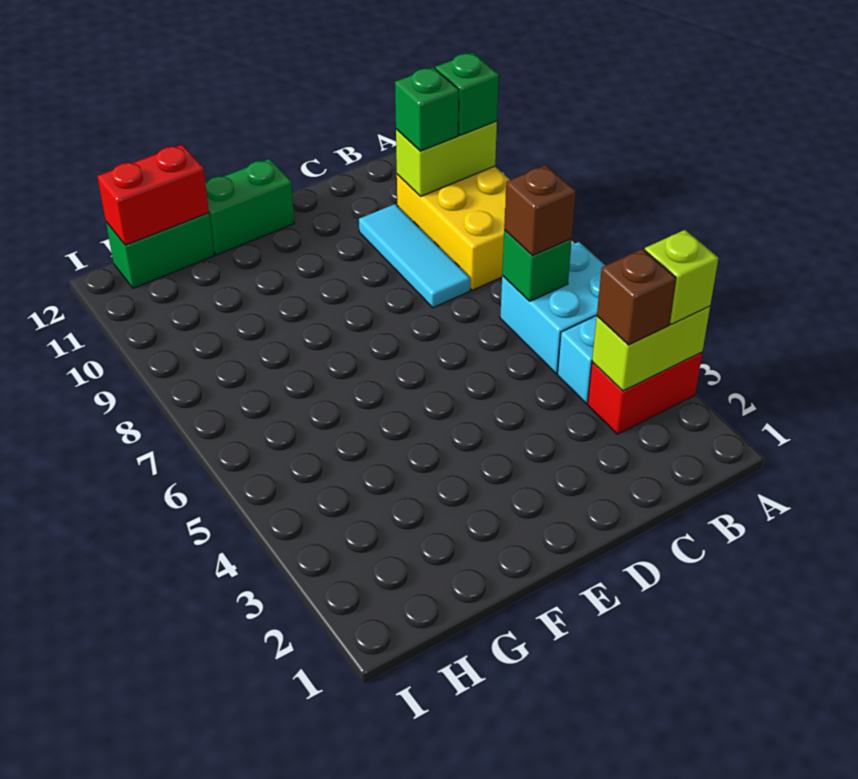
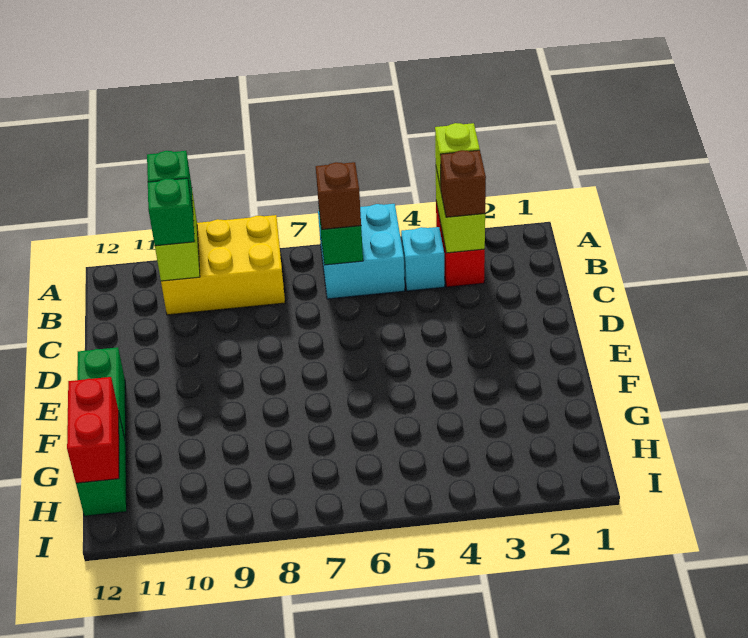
cyan 1x3 tile [359,204,470,308] -> none

